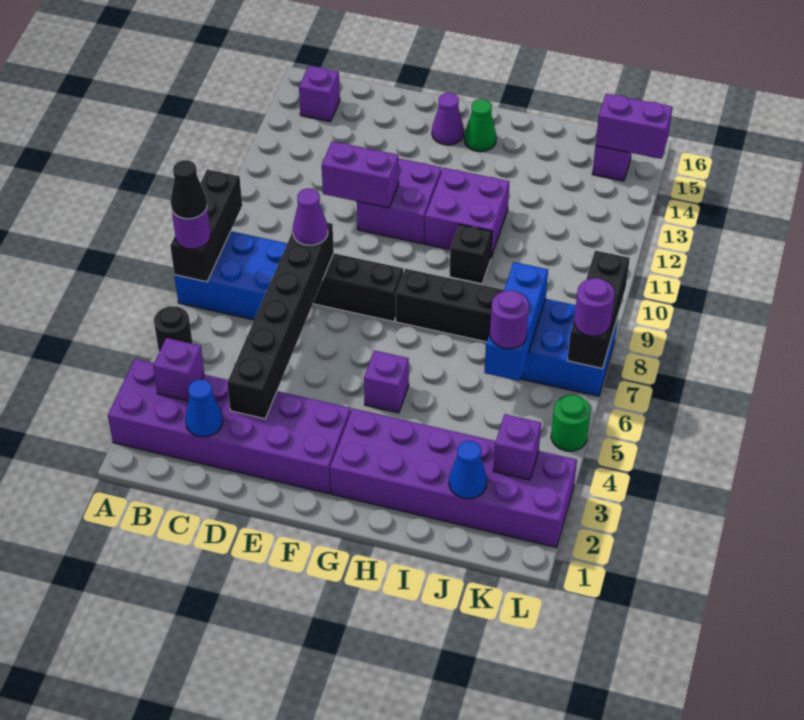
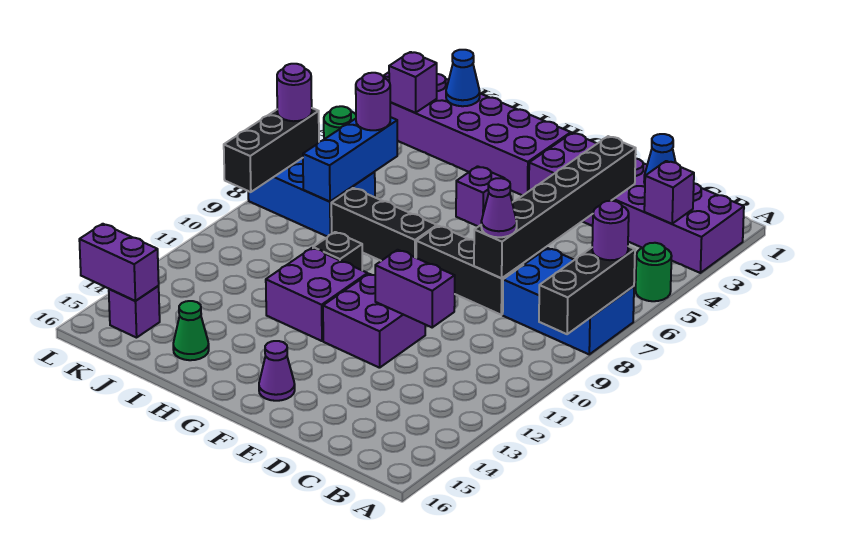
black 1x1 round brick [154,306,193,352] -> green 1x1 round brick [636,243,672,301]
black 1x1 cone [171,160,207,219] -> none
purple 1x1 brick [299,66,340,122] -> none
green 1x1 cone [464,99,496,152] -> green 1x1 cone moved to [173,301,209,360]

